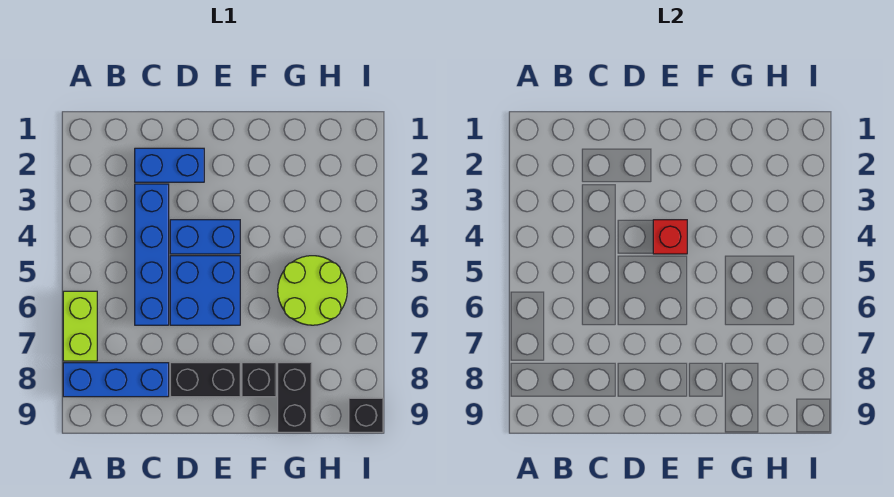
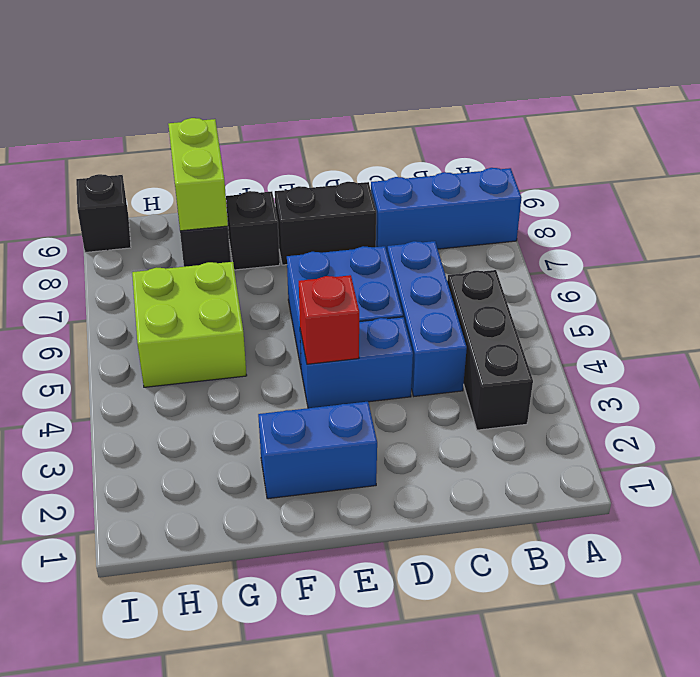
lime 1x2 brick [63,291,97,361] -> lime 1x2 brick moved to [168,118,228,231]
none -> black 1x3 brick [447,270,533,430]
blue 1x2 brick [135,148,204,182] -> blue 1x2 brick moved to [258,402,377,499]
blue 1x4 brick [135,184,169,325] -> blue 1x3 brick [388,241,467,396]
lime 2x2 round brick [278,256,347,325] -> lime 2x2 brick [132,262,247,387]

